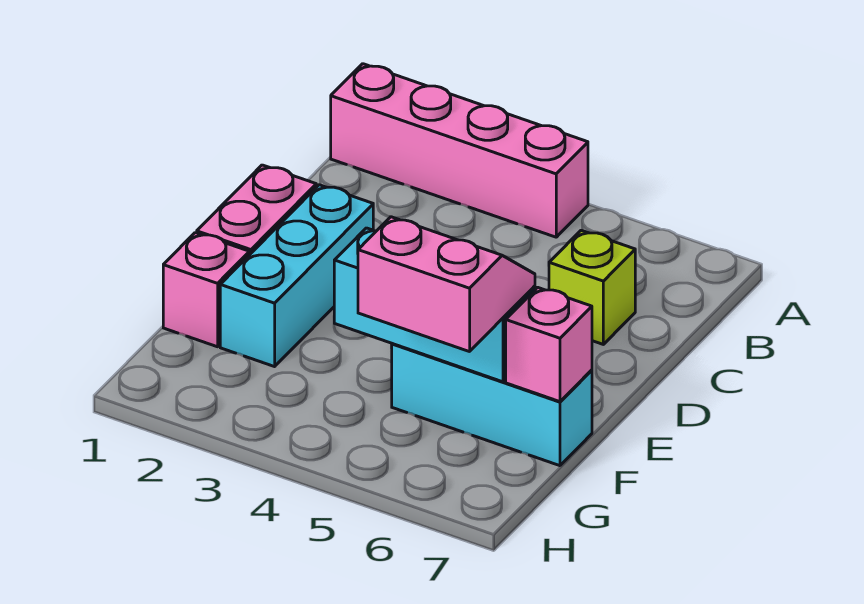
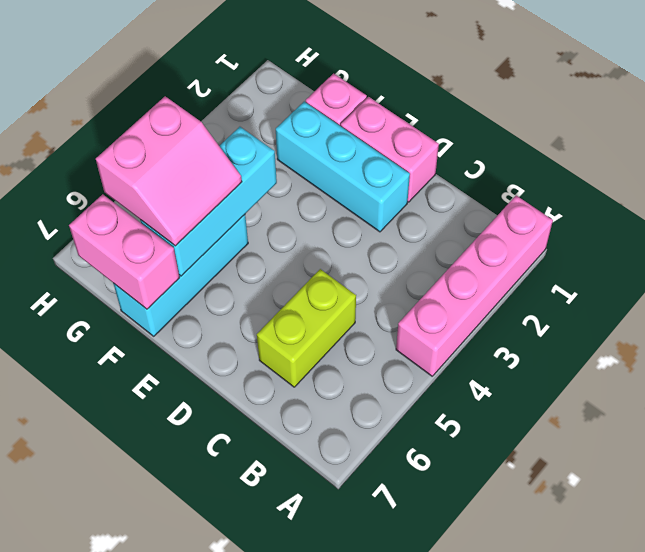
lime 1x1 brick [549,230,635,344] -> lime 1x2 brick [257,269,356,387]
pink 1x1 brick [506,287,592,402] -> pink 1x2 brick [69,194,180,309]

